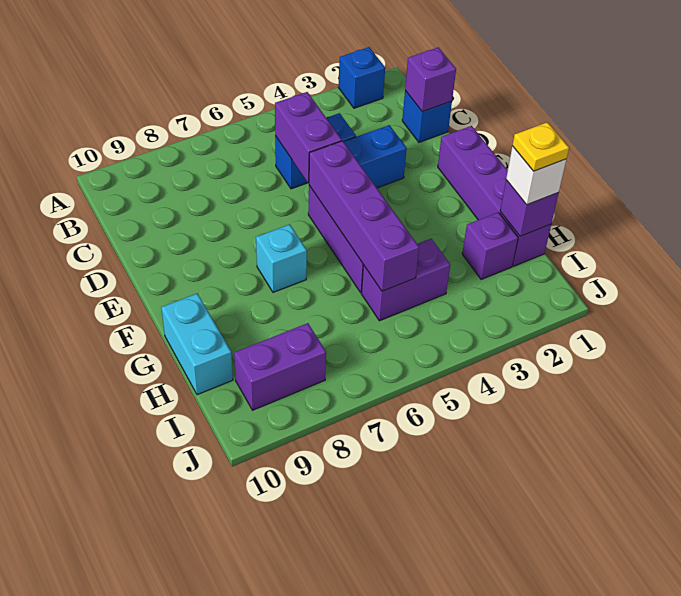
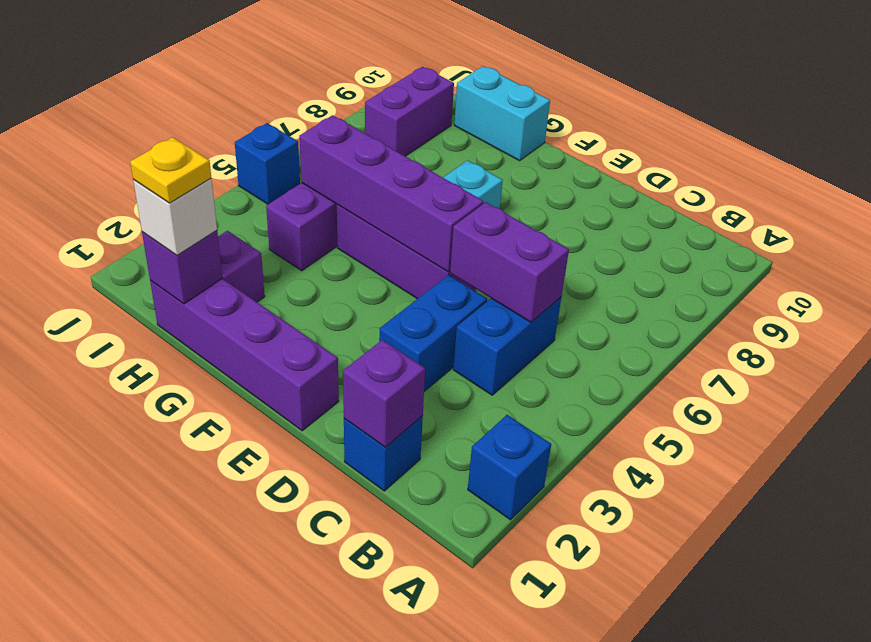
none -> blue 1x1 brick [235,123,300,204]

